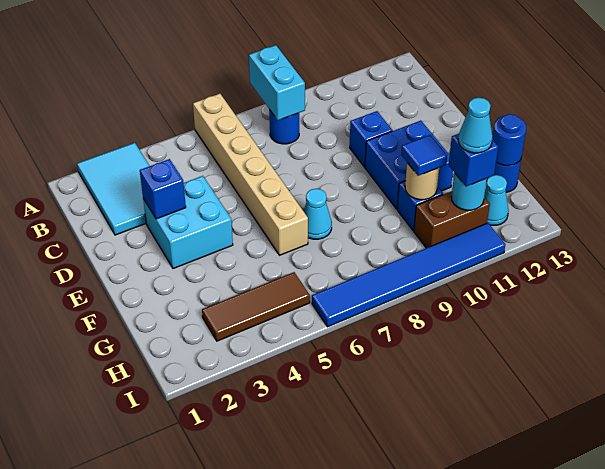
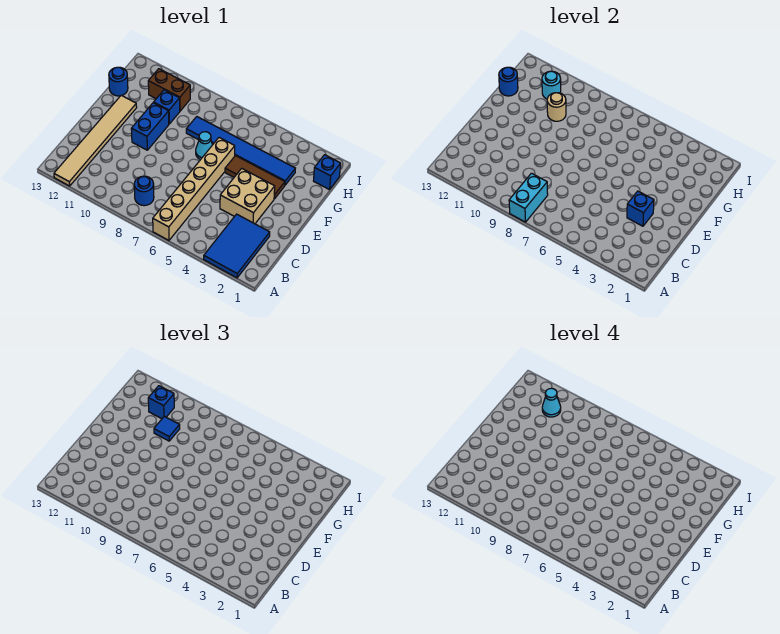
cyan 2x3 tile [77,143,149,235] -> blue 2x3 tile [204,214,270,278]
none -> tan 1x6 tile [54,95,137,186]
cyan 2x2 brick [143,176,233,269] -> tan 2x2 brick [220,169,275,224]
blue 1x1 brick [350,111,392,167] -> blue 1x1 brick moved to [314,155,341,190]
blue 2x2 brick [365,121,453,209] -> blue 1x2 brick [131,103,169,150]
brown 1x3 tile [202,272,310,341] -> brown 1x3 tile moved to [225,156,285,199]
cyan 1x1 cone [484,175,508,225] -> none
blue 1x6 tile [312,223,505,327] -> blue 1x6 tile moved to [186,117,295,185]

